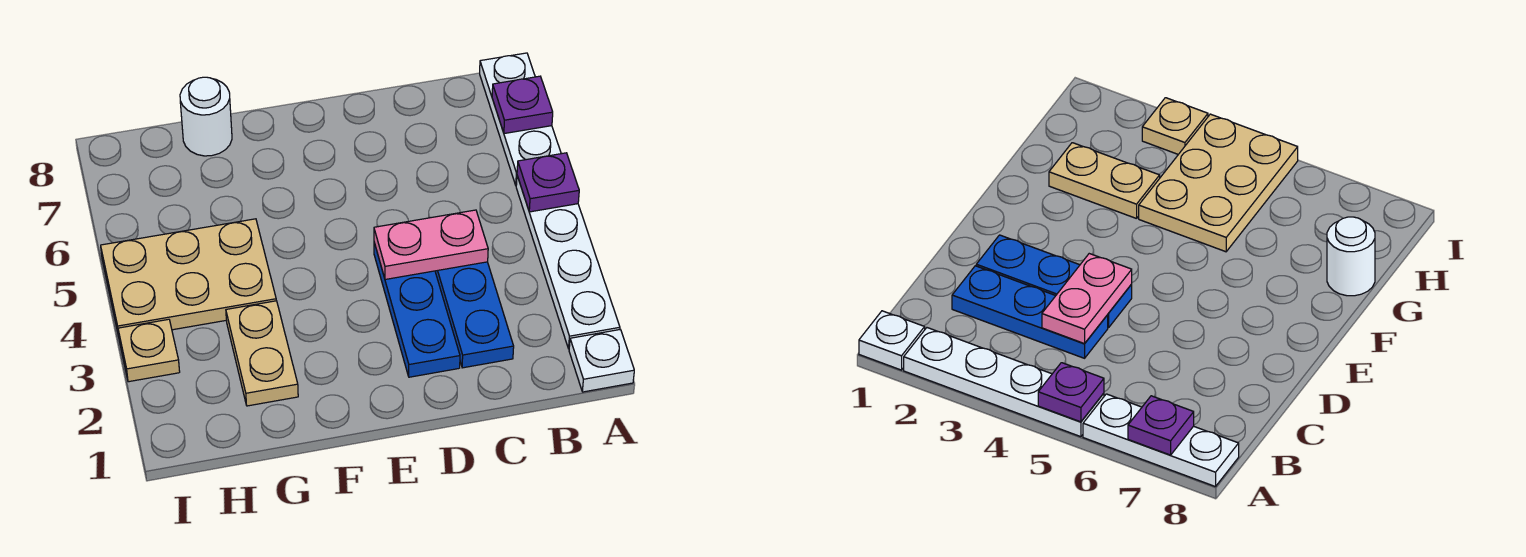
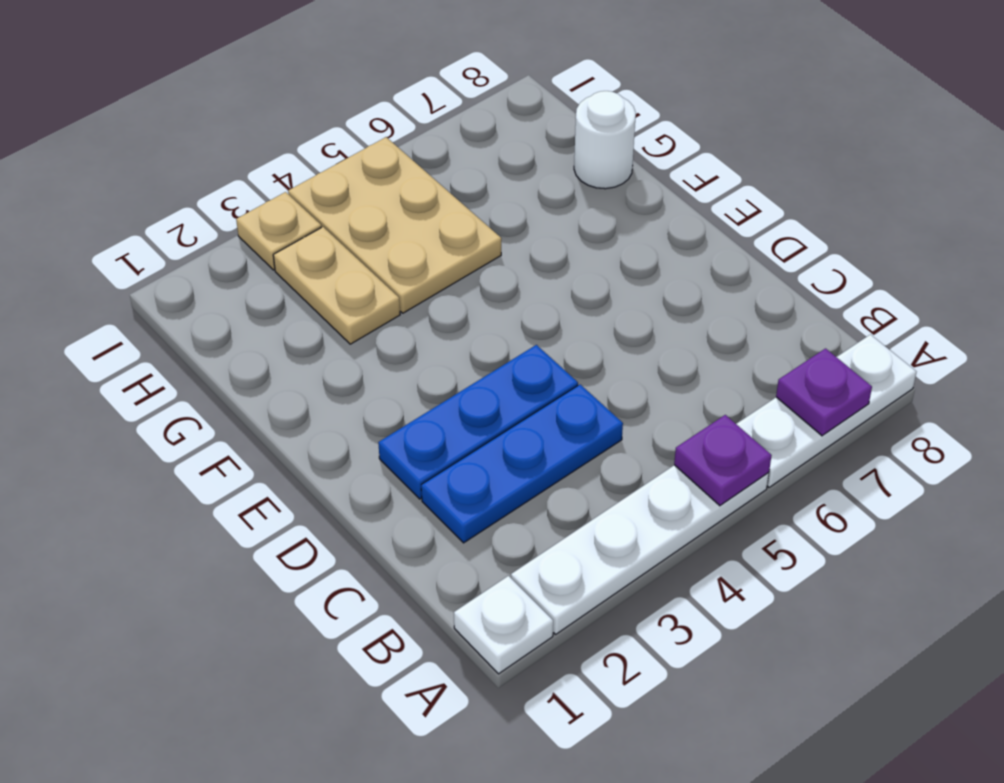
pink 1x2 plate [374,210,488,279] -> none
tan 1x2 plate [226,301,298,406] -> tan 1x2 plate turned to [273,227,400,344]

